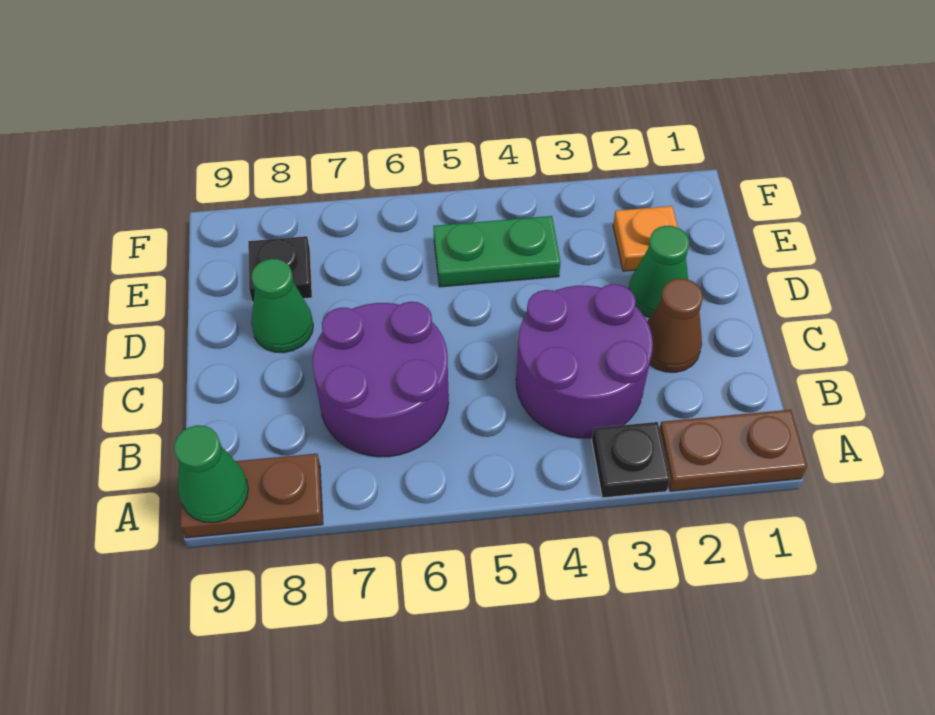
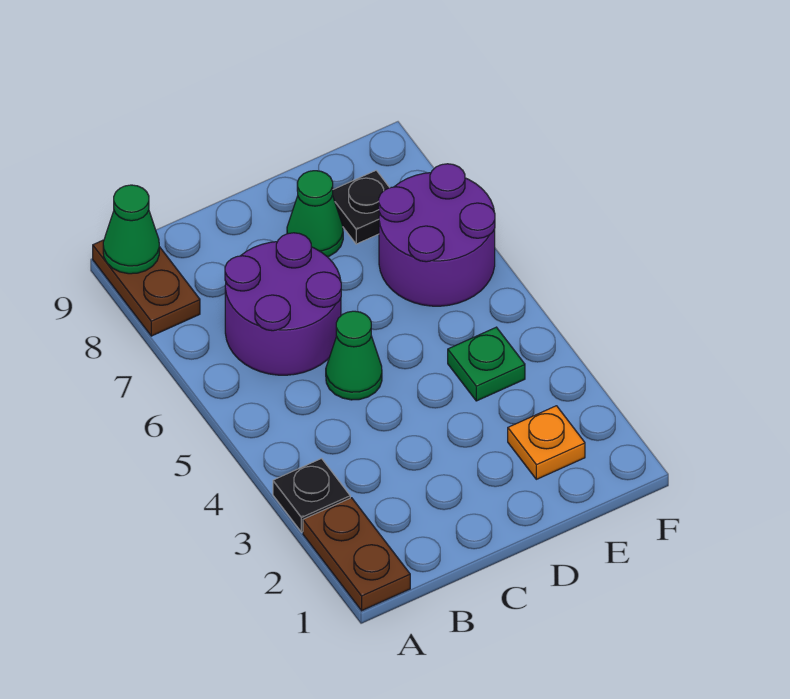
purple 2x2 round brick [516,284,653,438] -> purple 2x2 round brick moved to [379,164,495,306]
brown 1x1 cone [647,278,703,372] -> none
green 1x1 cone [629,226,689,317] -> green 1x1 cone moved to [326,311,382,400]
green 1x2 plate [433,216,561,287] -> green 1x1 plate [448,327,525,401]

